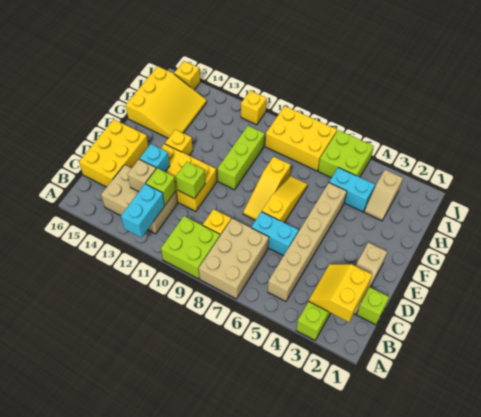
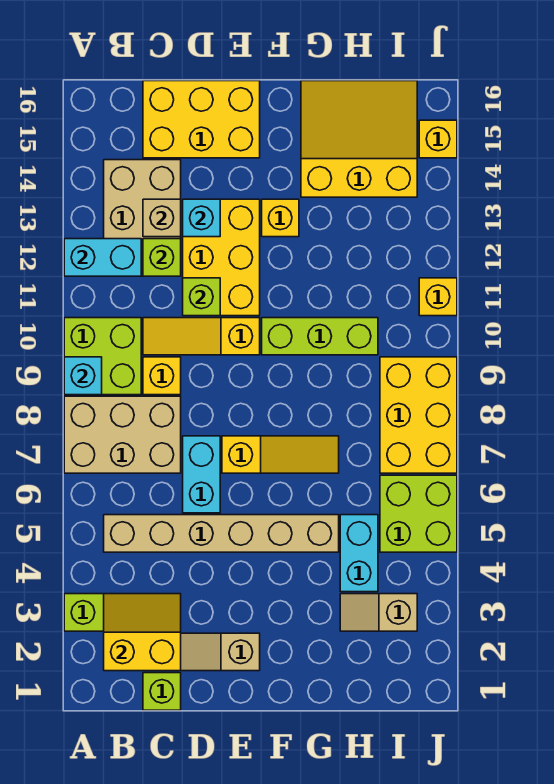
none -> cyan 1x1 brick [64,357,102,395]
yellow 1x3 slope [243,157,291,220] -> yellow 1x3 slope moved to [143,318,260,355]
yellow 3x3 slope [126,66,207,138] -> yellow 3x3 slope turned to [301,81,417,197]

